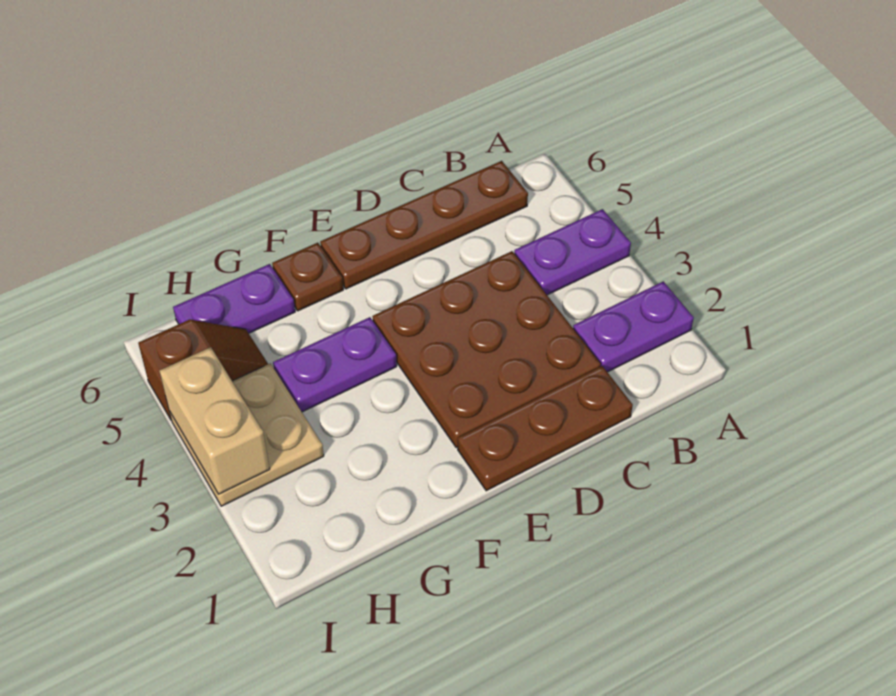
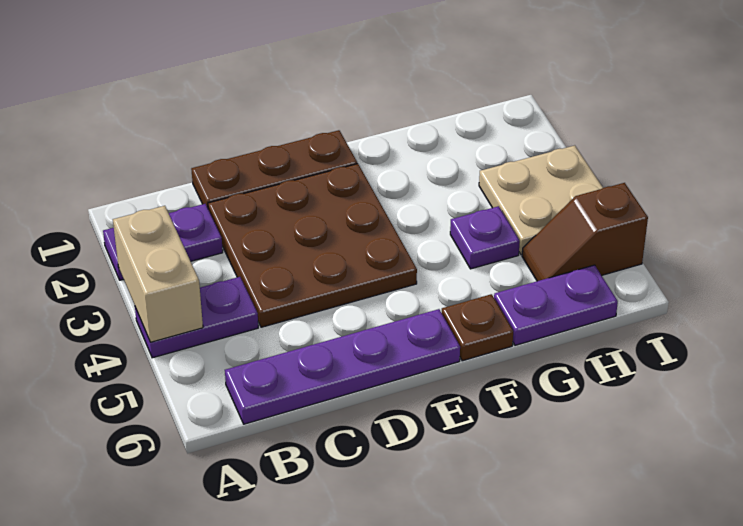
brown 1x4 plate [320,161,528,289] -> purple 1x4 plate [225,309,460,424]
purple 1x2 plate [273,317,397,412] -> purple 1x1 plate [450,206,520,269]
tan 1x2 brick [160,347,270,494] -> tan 1x2 brick moved to [113,206,203,342]

